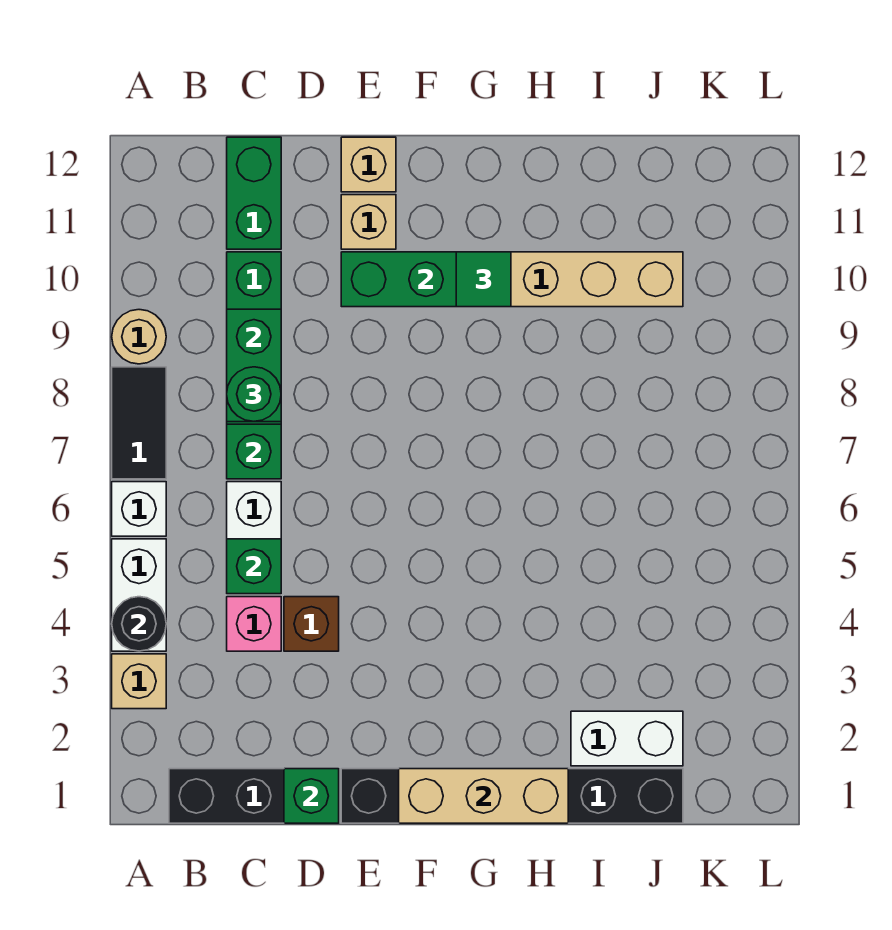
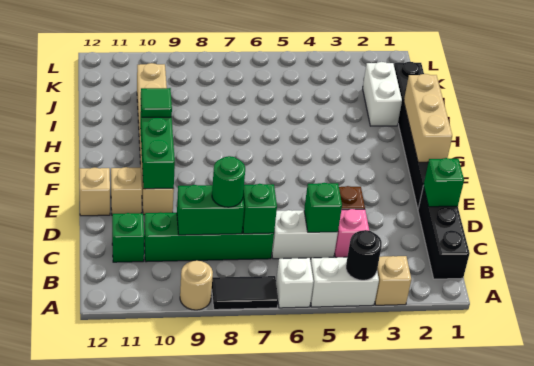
green 1x2 brick [227,137,281,249] -> green 1x1 brick [112,213,144,262]

